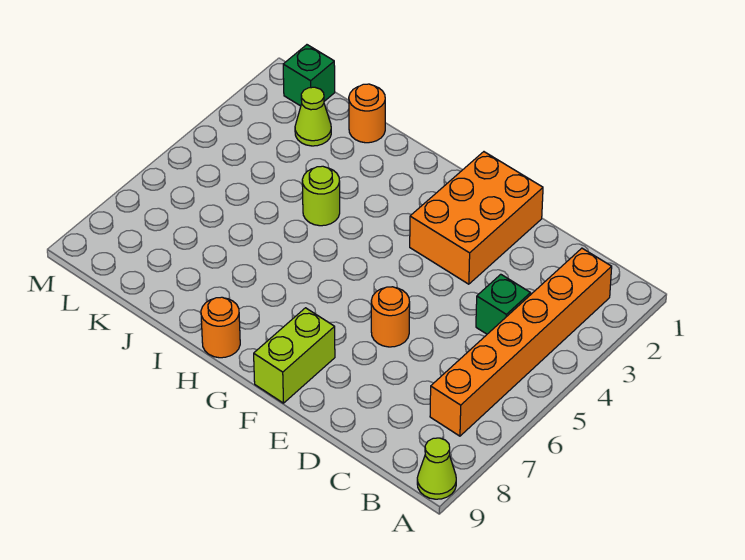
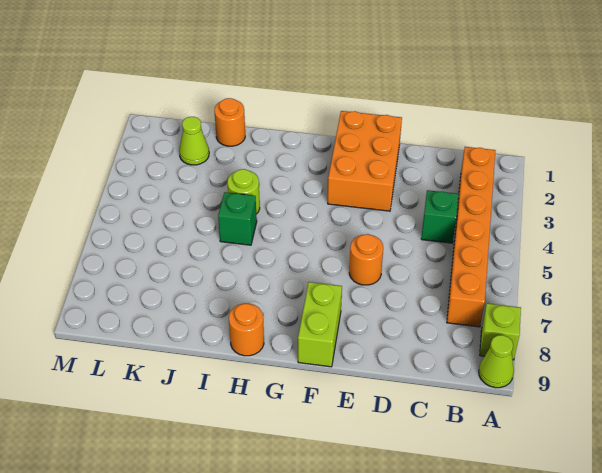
none -> lime 1x1 brick [480,303,521,360]
green 1x1 brick [283,45,335,106] -> green 1x1 brick moved to [218,192,257,245]

